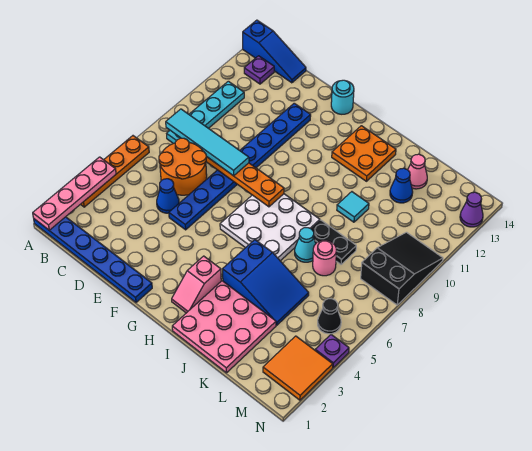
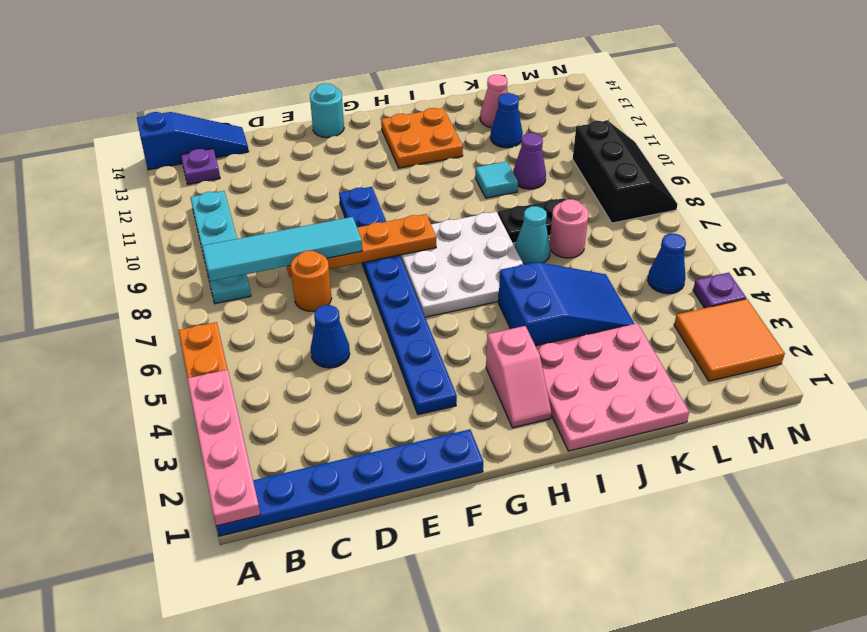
orange 2x2 round brick [159,138,207,195] -> orange 1x1 round brick [291,251,332,311]
blue 1x8 plate [169,103,311,230] -> blue 1x8 plate moved to [339,187,457,415]
black 1x1 cone [318,299,341,334] -> blue 1x1 cone [648,234,686,294]
black 2x3 slope [361,232,443,305] -> black 2x3 slope turned to [573,121,678,223]
purple 1x1 cone [460,192,483,227] -> purple 1x1 cone moved to [513,133,546,189]

